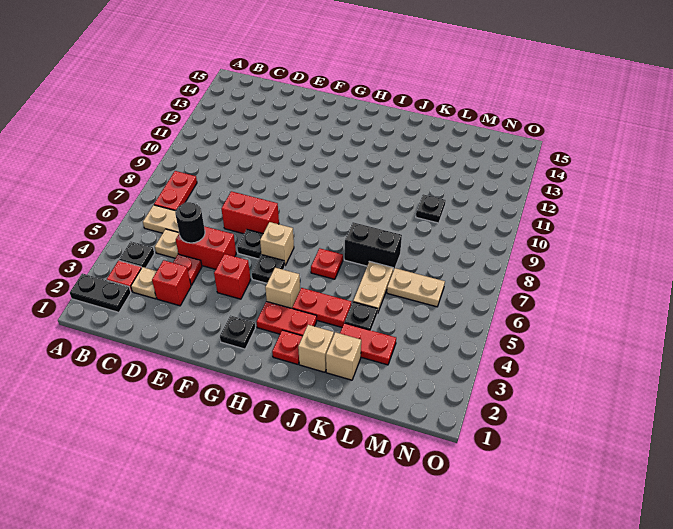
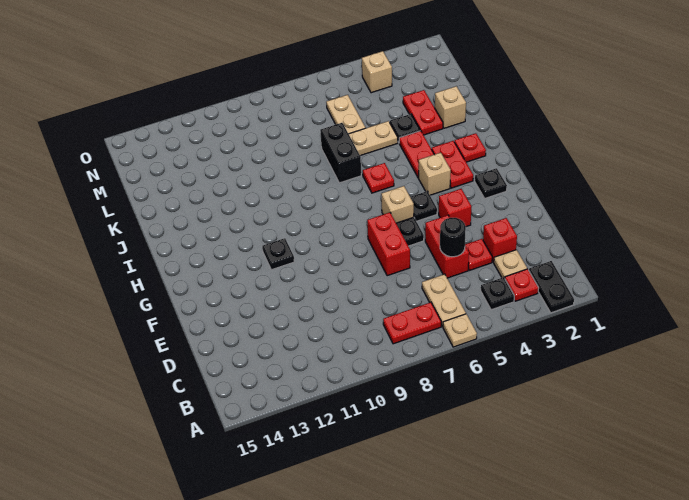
tan 1x1 plate [155,229,179,258] -> tan 1x1 plate moved to [443,314,477,347]
tan 1x1 brick [298,325,334,372] -> tan 1x1 brick moved to [362,51,392,93]
black 1x1 plate [416,194,446,223] -> black 1x1 plate moved to [262,238,294,270]

